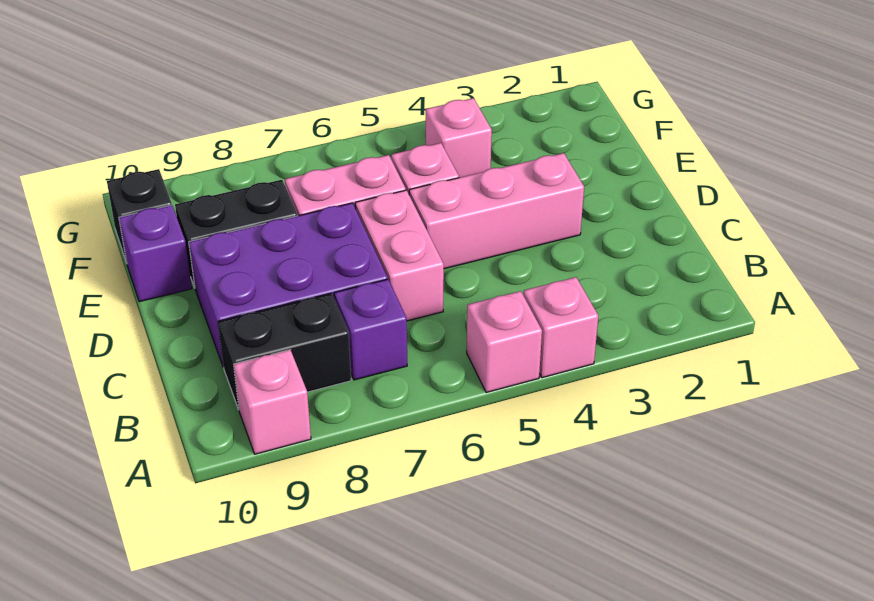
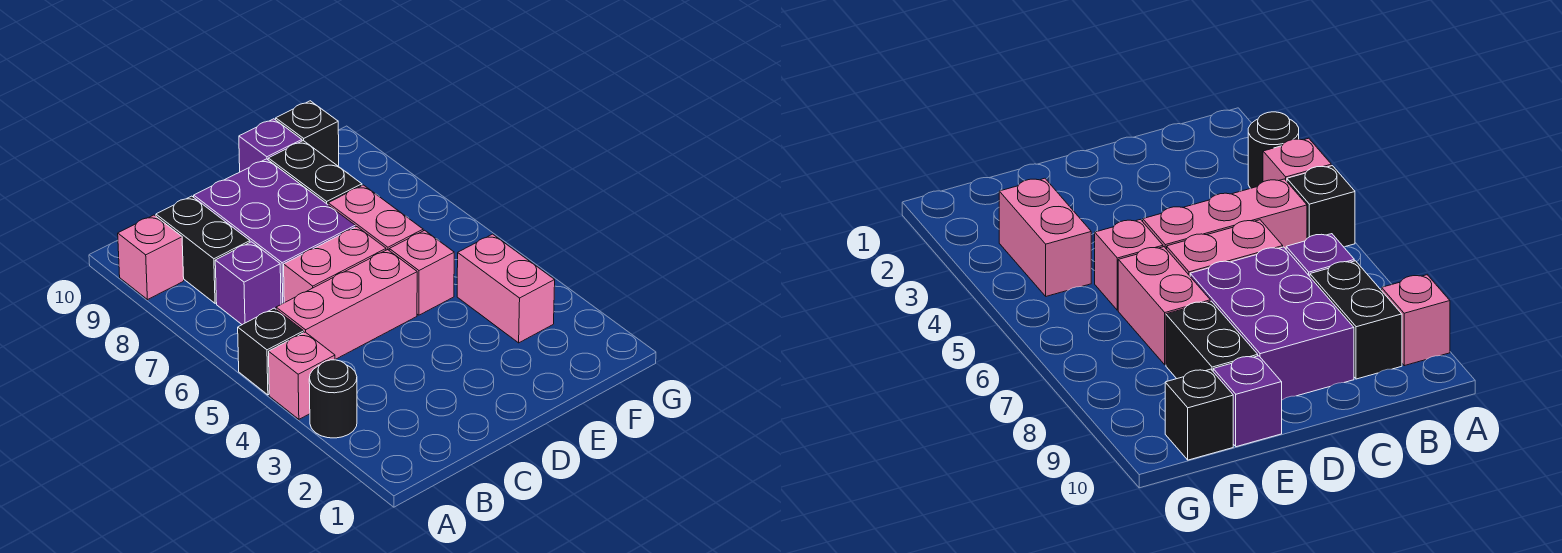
none -> black 1x1 round brick [309,360,357,438]
pink 1x1 brick [467,291,542,393] -> black 1x1 brick [238,308,304,395]
pink 1x3 brick [409,153,584,269] -> pink 1x3 brick turned to [276,250,417,359]
pink 1x1 brick [426,98,492,178] -> pink 1x2 brick [457,234,555,343]

